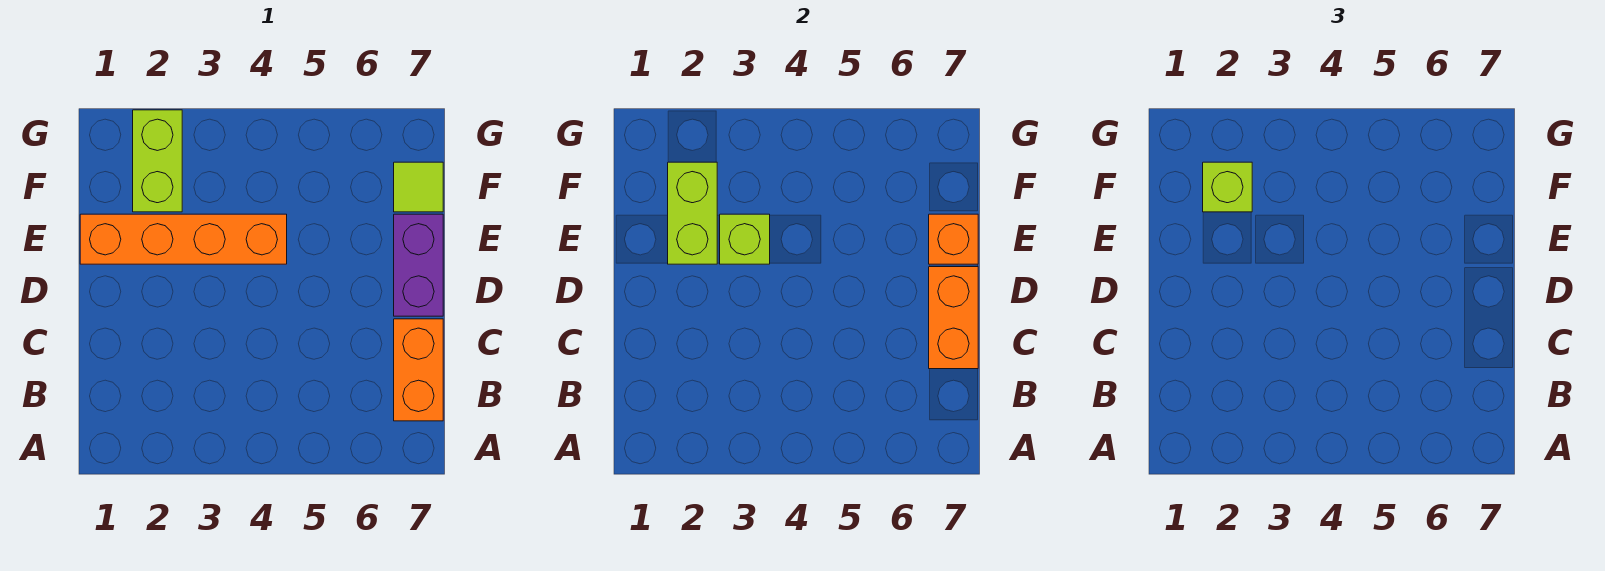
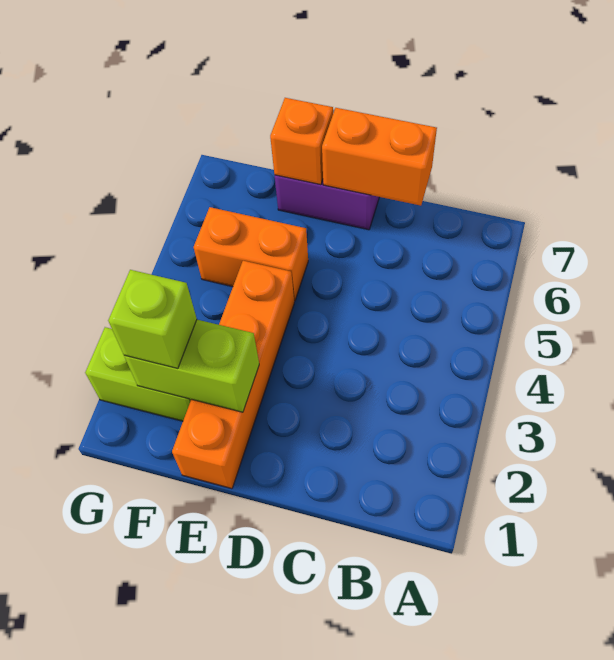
orange 1x2 brick [394,319,443,421] -> orange 1x2 brick moved to [194,207,308,301]
lime 1x1 brick [720,214,770,264] -> none
lime 1x1 tile [394,162,443,212] -> none

